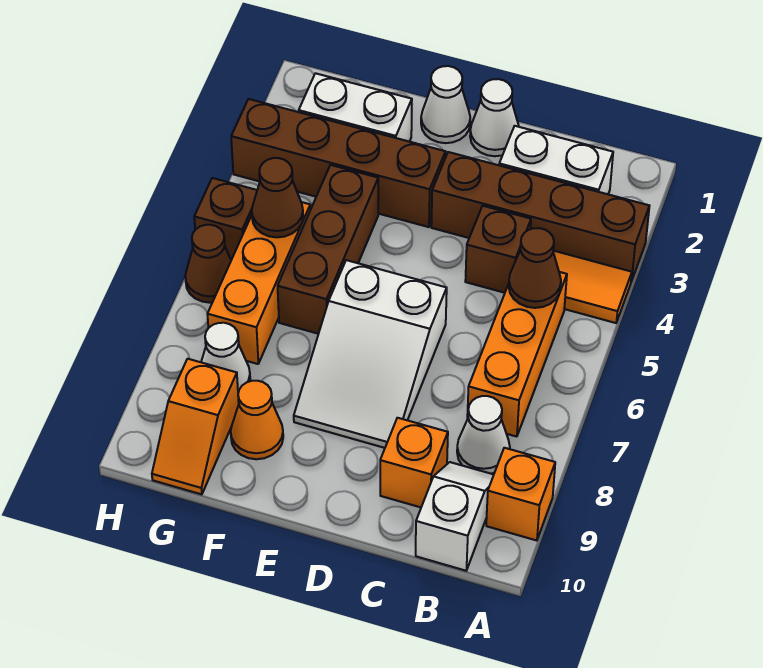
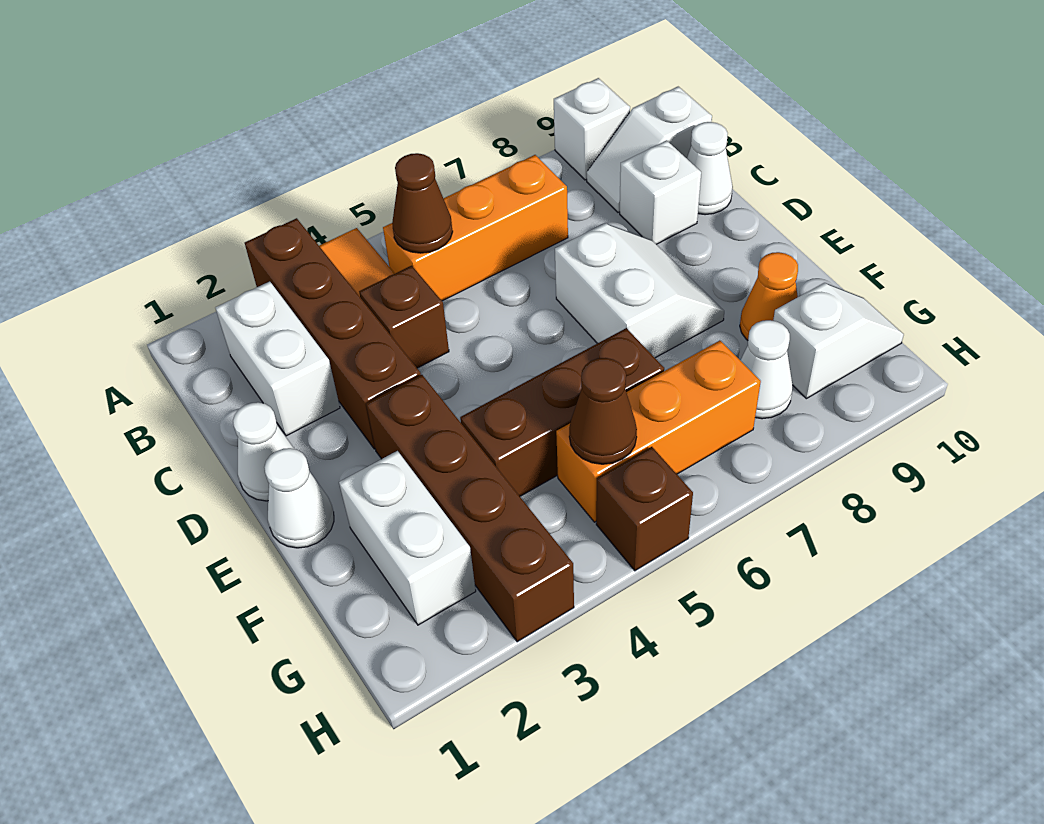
orange 1x1 brick [486,448,555,541] -> white 1x1 brick [554,78,630,180]
white 1x1 cone [457,396,510,474] -> white 1x1 cone moved to [687,122,733,215]
orange 1x1 brick [380,418,448,507] -> white 1x1 brick [620,140,701,244]
white 2x3 slope [294,260,447,448] -> white 2x2 slope [555,223,724,358]
orange 1x2 slope [152,359,239,494] -> white 1x2 slope [773,283,904,399]
brown 1x1 cone [185,225,231,303] -> none

